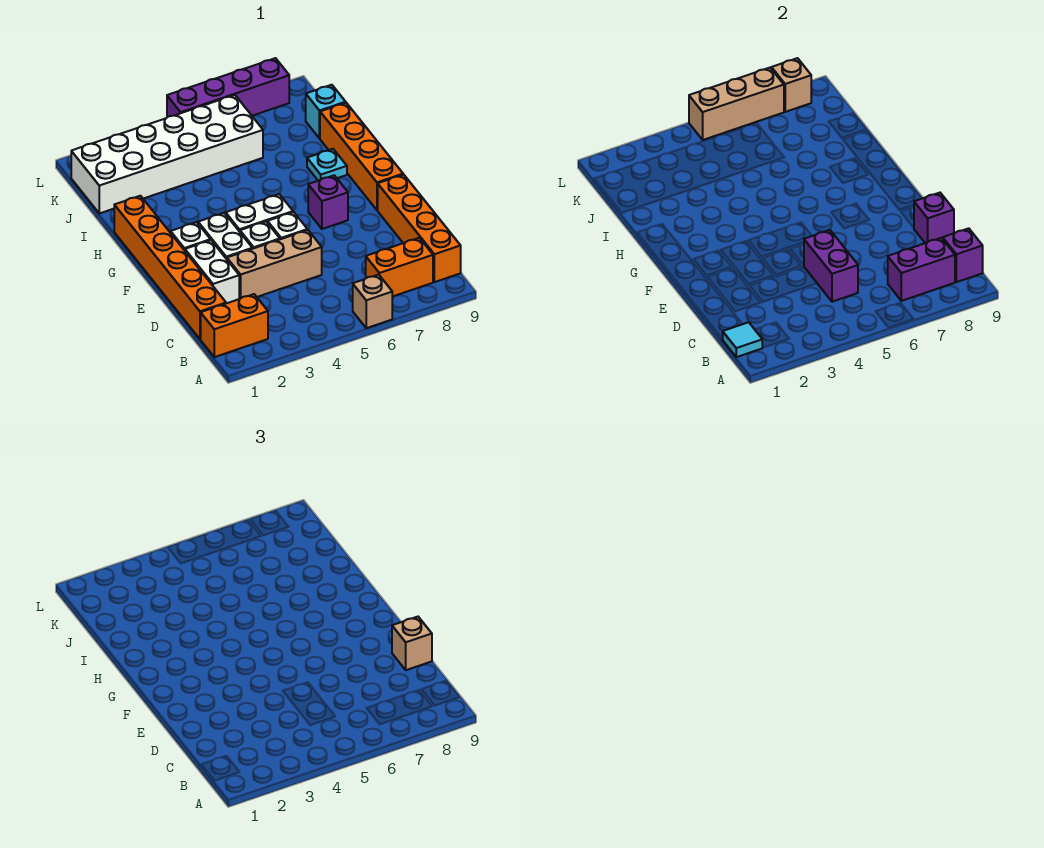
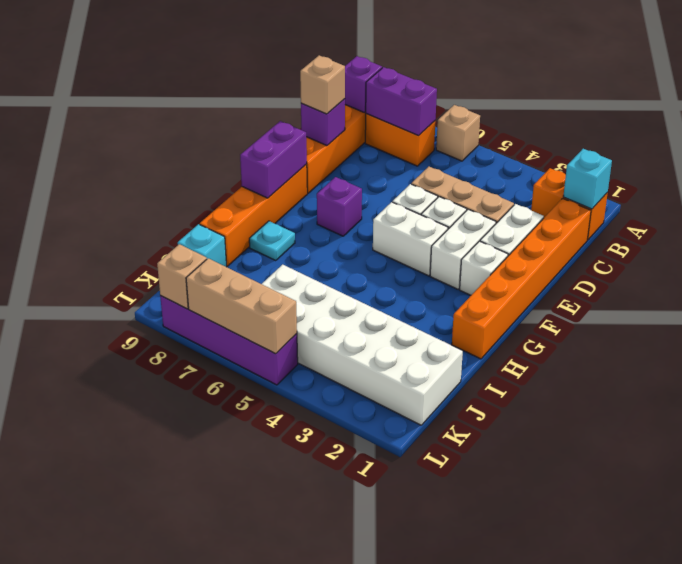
cyan 1x1 tile [723,322,762,357] -> cyan 1x1 brick [563,149,612,209]
purple 1x2 brick [804,230,858,302] -> purple 1x2 brick moved to [240,121,307,198]

